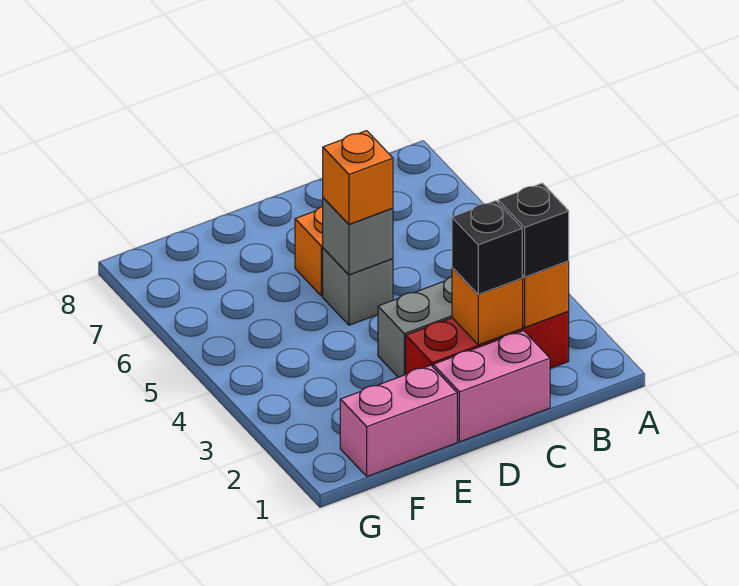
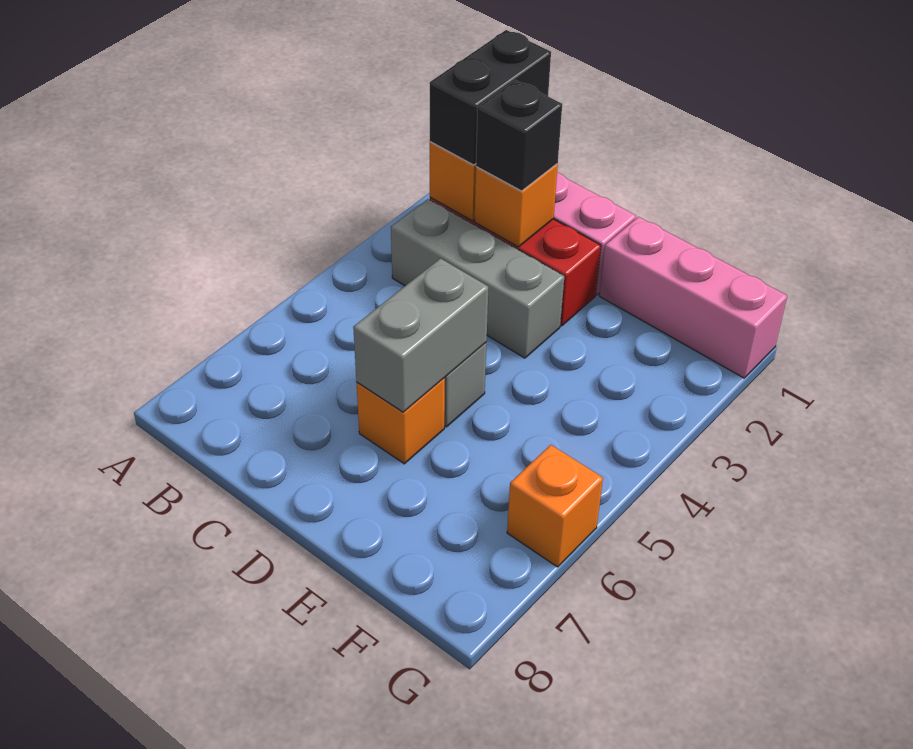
black 1x1 brick [498,183,569,277] -> black 1x2 brick [430,30,551,165]
grey 1x1 brick [323,198,393,275] -> grey 1x2 brick [353,259,488,412]
orange 1x1 brick [323,131,393,224] -> orange 1x1 brick moved to [507,445,603,567]
pink 1x2 brick [340,365,457,476] -> pink 1x3 brick [599,217,787,378]

